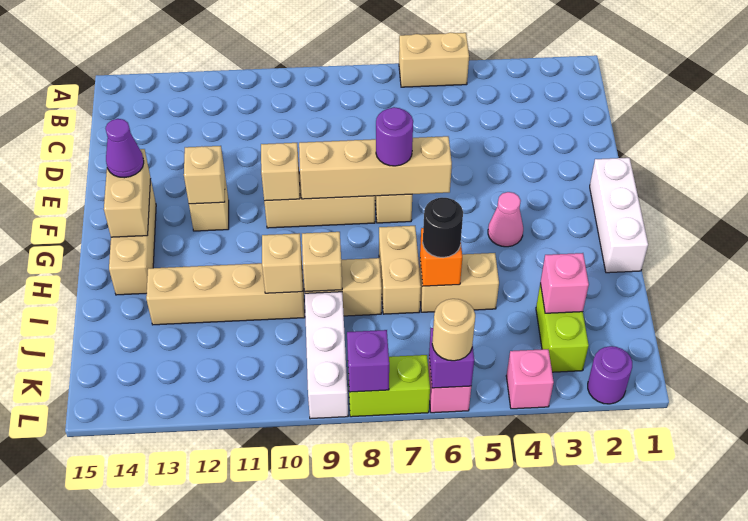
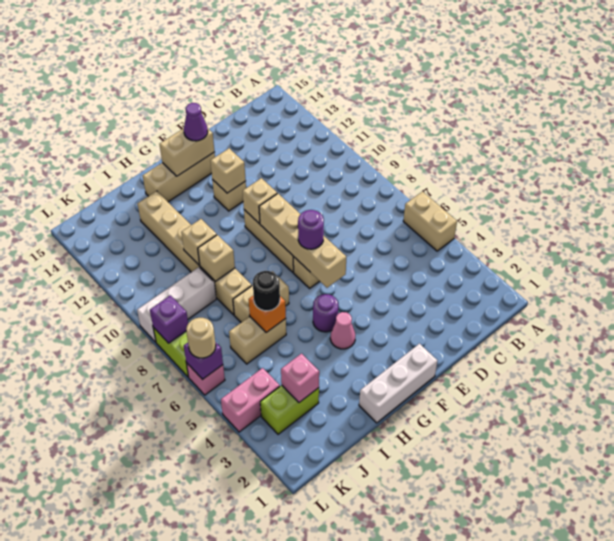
tan 1x2 brick [419,253,499,312] -> tan 1x2 brick turned to [229,317,286,364]
purple 1x1 round brick [588,346,632,404] -> purple 1x1 round brick moved to [313,294,338,332]
pink 1x1 brick [506,349,554,409] -> pink 1x2 brick [221,368,280,432]

